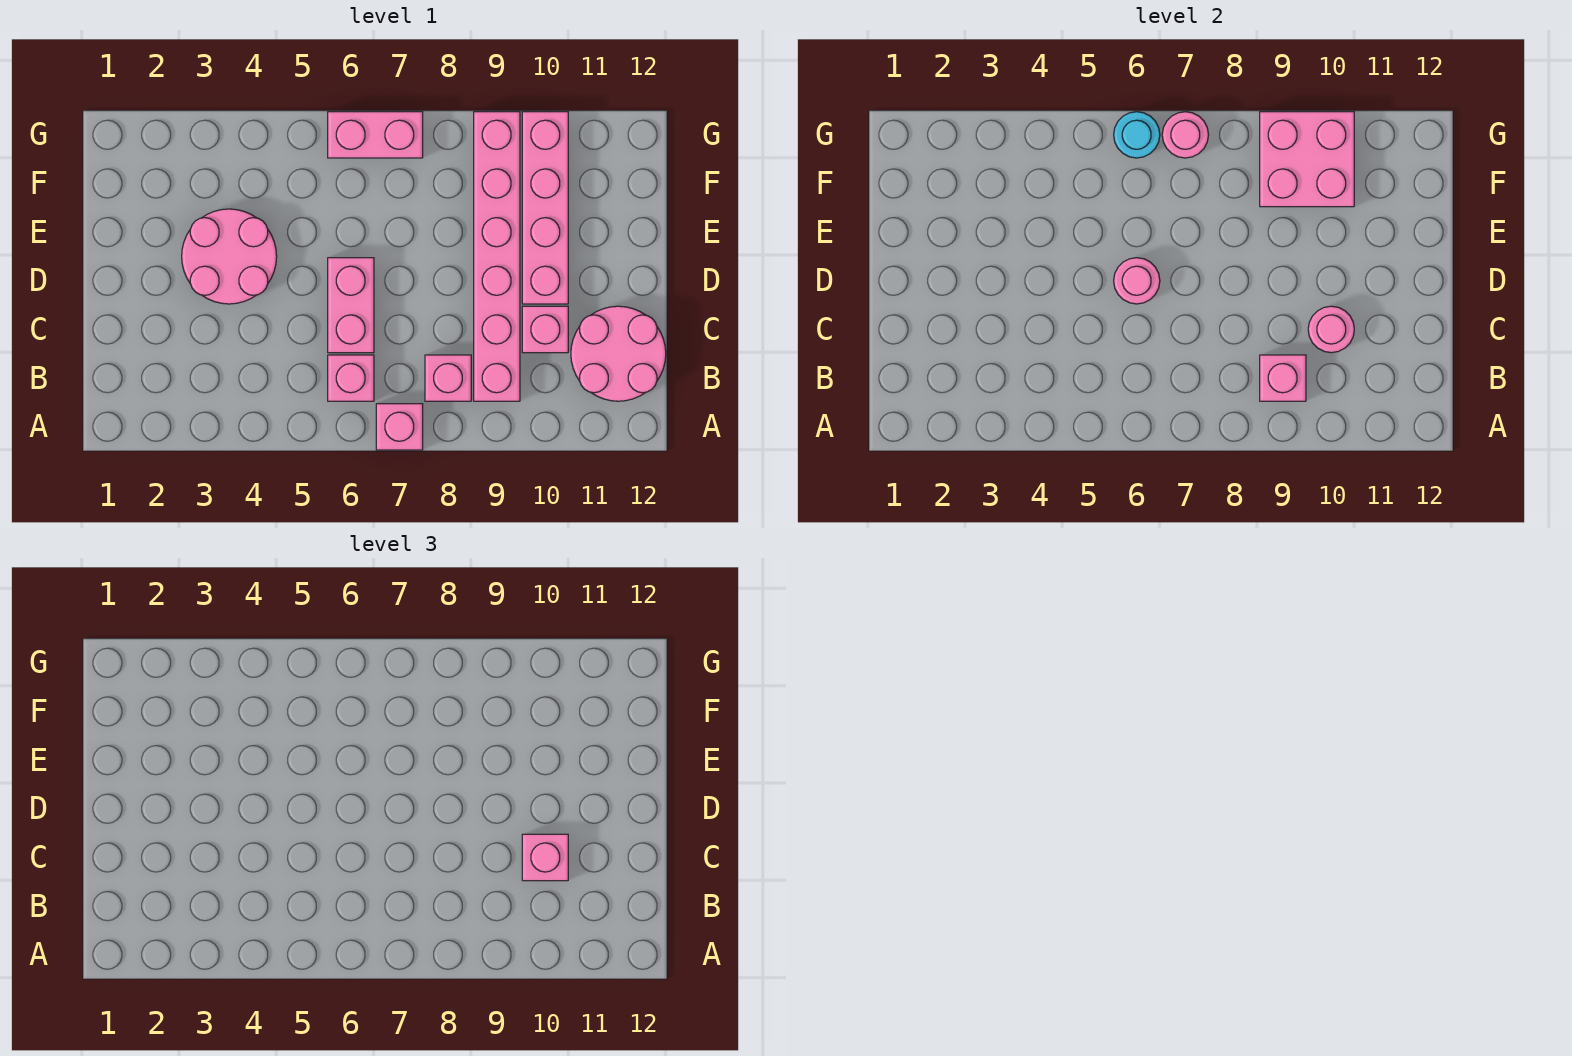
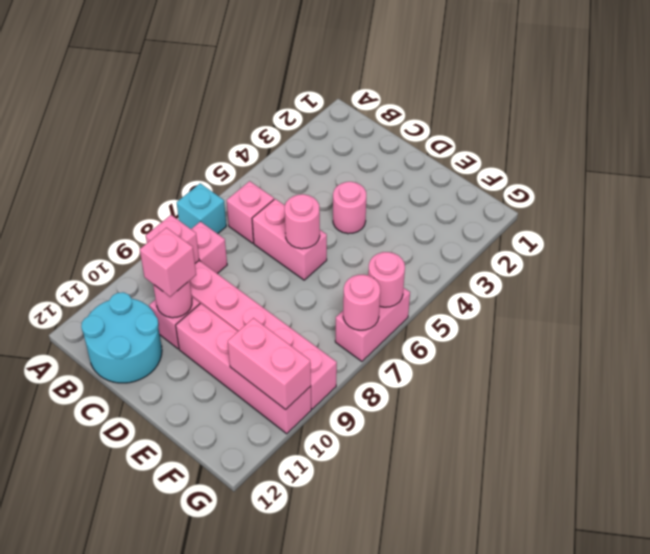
pink 1x1 brick [376,404,423,450] -> cyan 1x1 brick [177,183,226,234]
pink 2x2 round brick [571,306,666,401] -> cyan 2x2 round brick [81,292,162,383]
pink 2x2 round brick [182,209,277,304] -> pink 1x1 round brick [333,182,366,234]
pink 2x2 brick [1260,112,1354,207] -> pink 1x2 brick [228,318,311,410]
cyan 1x1 round brick [1114,112,1160,158] -> pink 1x1 round brick [368,252,405,307]

